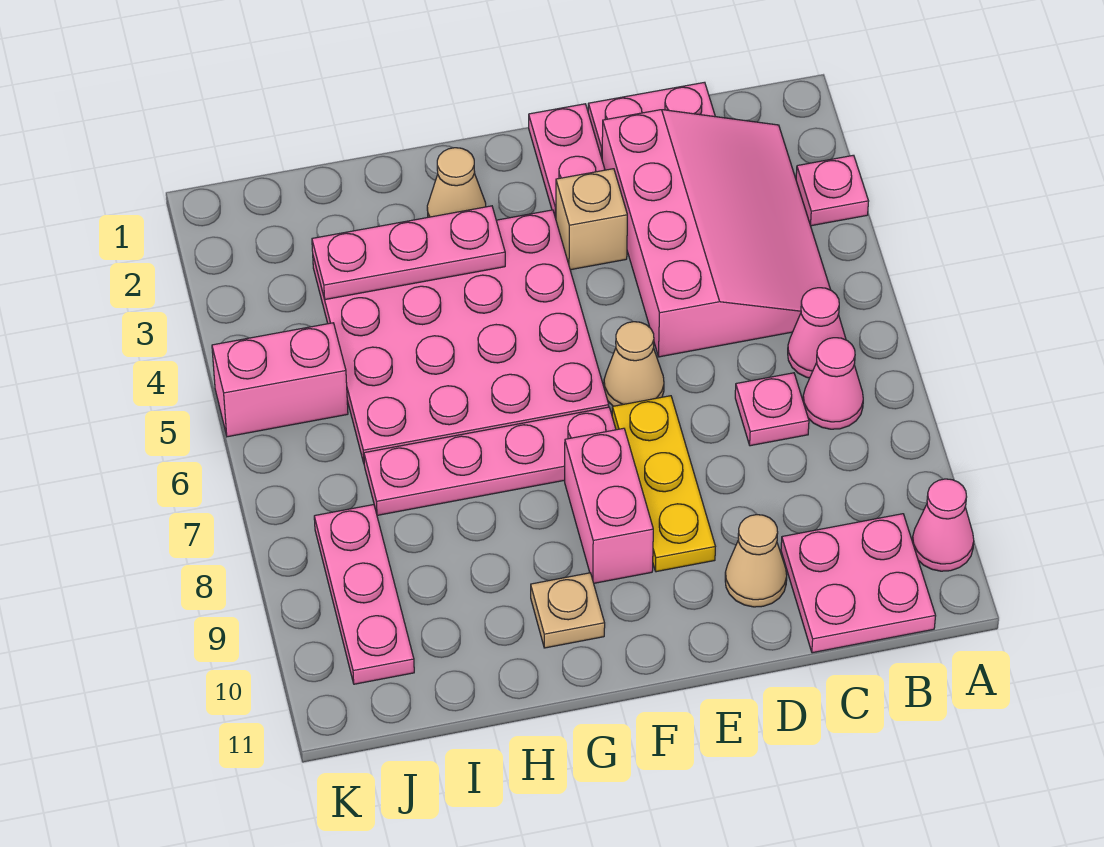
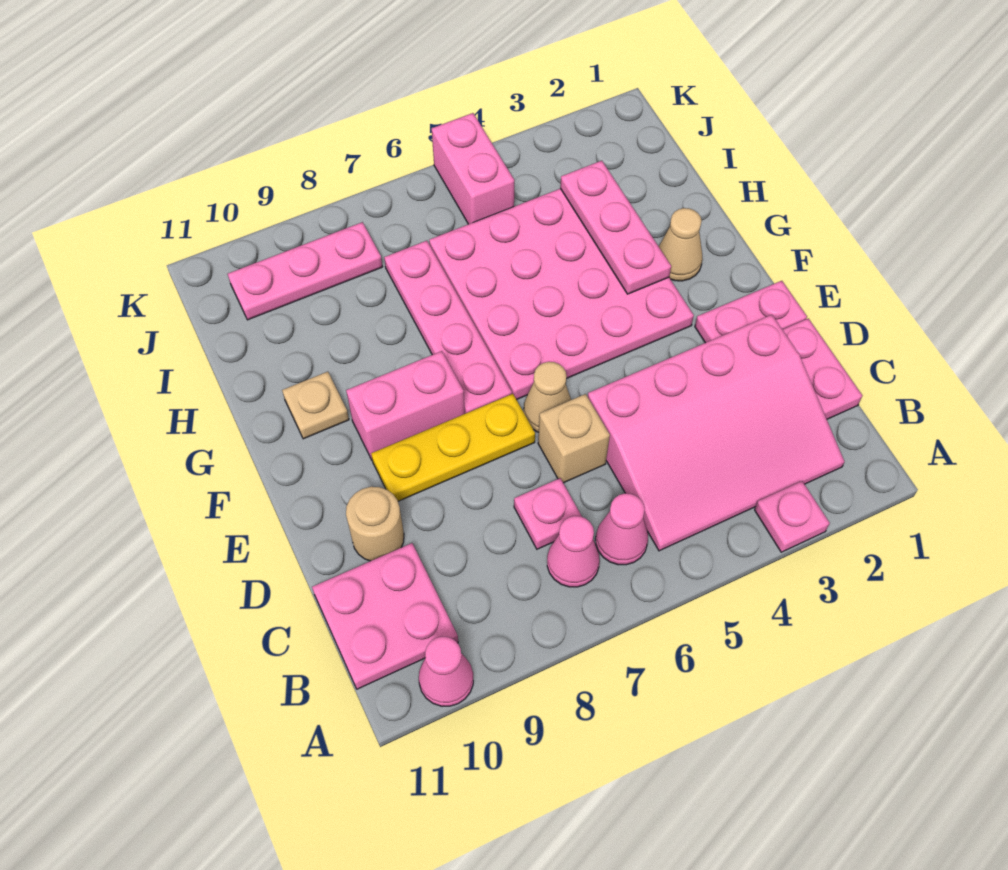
tan 1x1 cone [725,515,787,607] -> tan 1x1 round brick [346,487,404,561]
tan 1x1 brick [556,169,627,270] -> tan 1x1 brick moved to [538,394,610,483]

